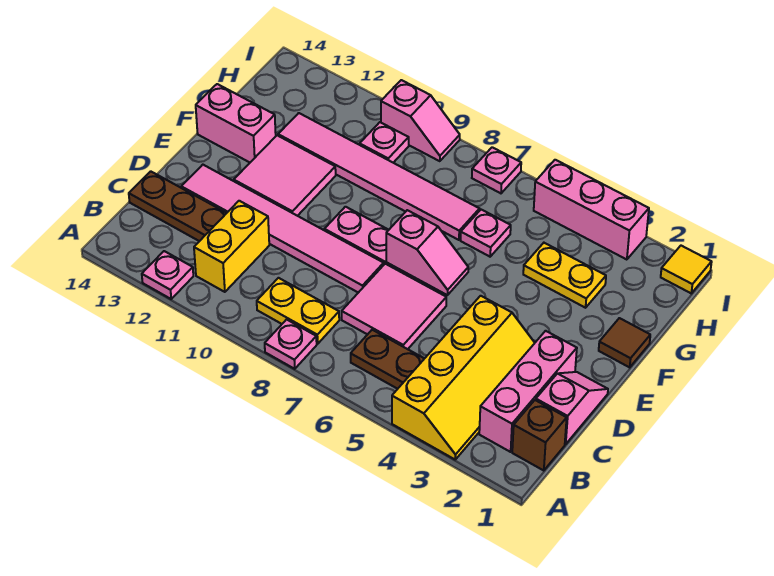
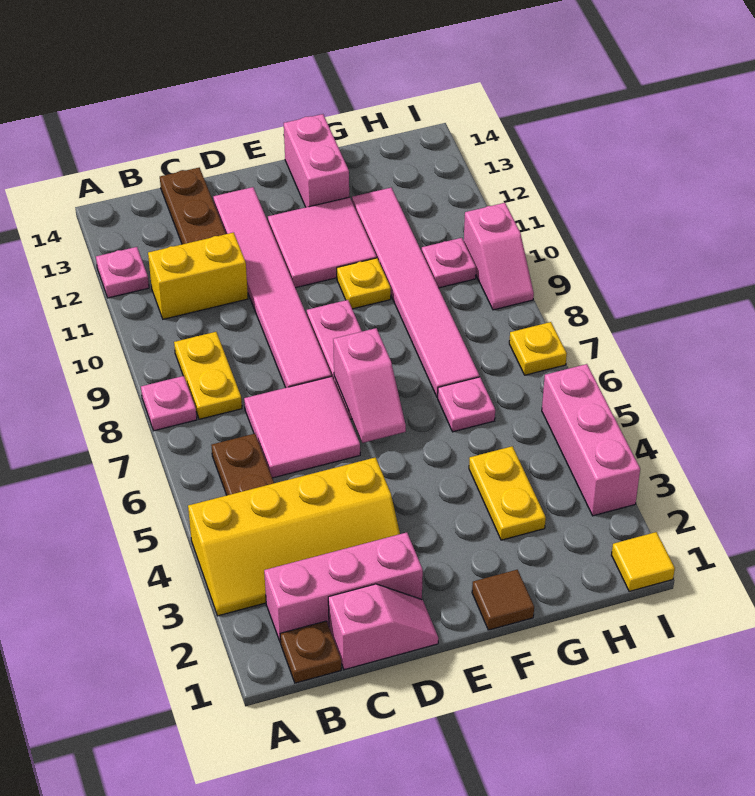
brown 1x1 brick [512,400,567,471] -> brown 1x1 plate [280,621,341,683]
none -> yellow 1x1 plate [337,258,391,309]
pink 1x1 plate [472,147,521,193] -> yellow 1x1 plate [509,322,567,375]

